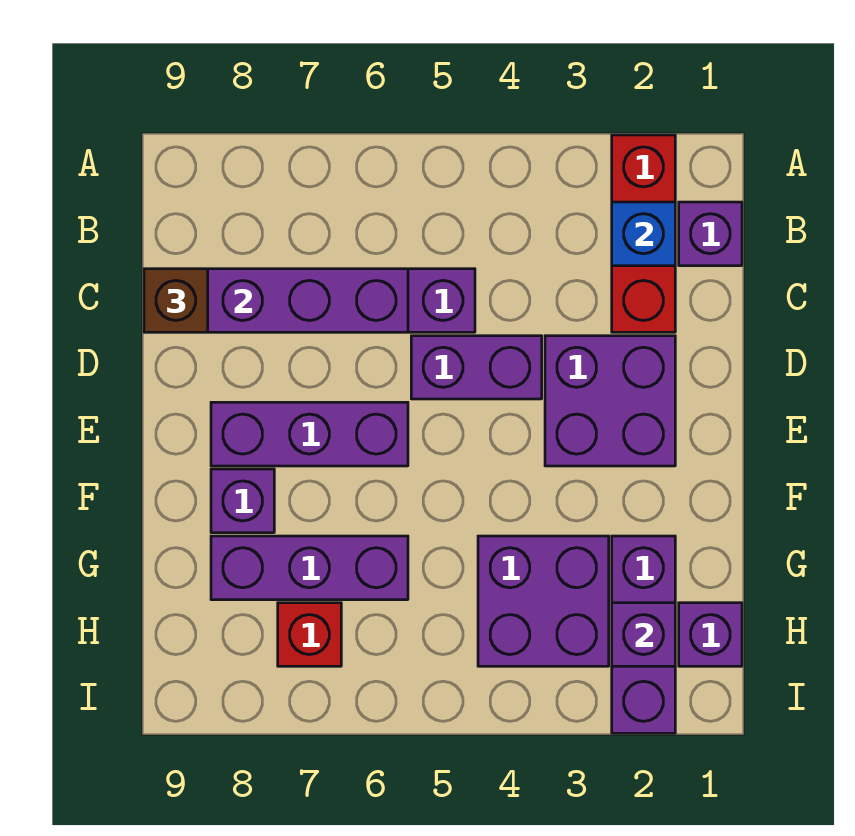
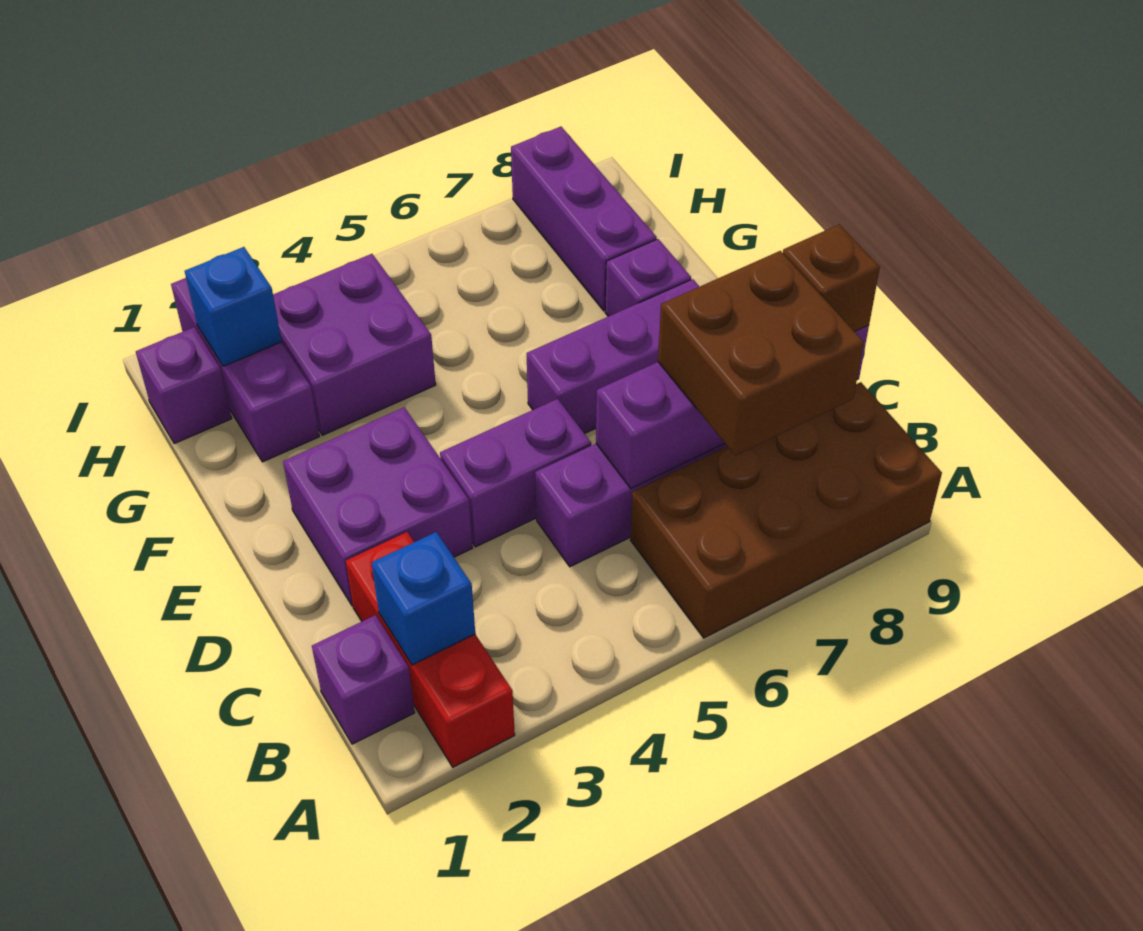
none -> brown 2x4 brick [630,382,942,638]
none -> brown 2x2 brick [658,251,864,456]
purple 1x3 brick [211,536,408,600] -> purple 1x3 brick turned to [511,127,657,311]
purple 1x1 brick [612,603,675,666] -> blue 1x1 brick [185,247,282,366]
red 1x1 brick [278,603,341,666] -> none

